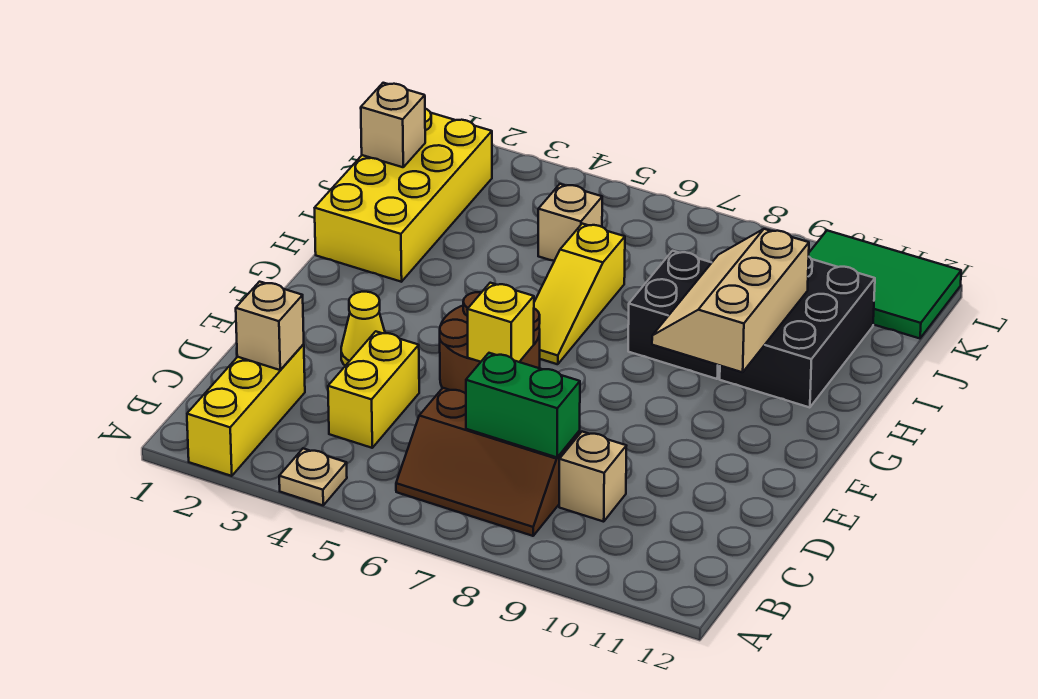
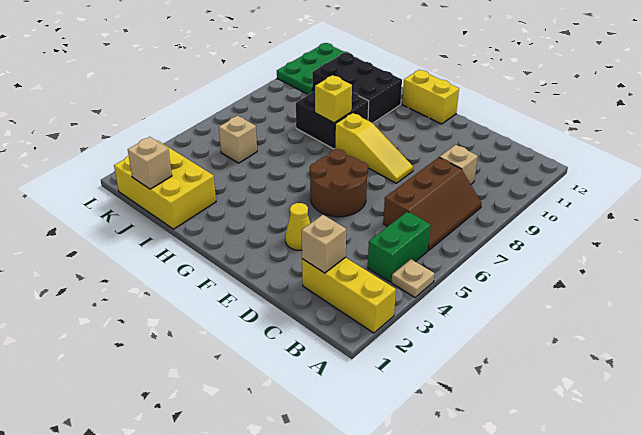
yellow 1x2 brick [328,331,419,448] -> yellow 1x2 brick moved to [402,70,459,124]
green 1x2 brick [466,353,580,457] -> green 1x2 brick moved to [368,212,431,282]
yellow 1x1 brick [467,283,534,362] -> yellow 1x1 brick moved to [315,75,352,123]
yellow 1x3 slope [534,224,625,364] -> yellow 1x3 slope moved to [335,113,413,183]
tan 2x3 slope [652,229,809,372] -> none
yellow 2x4 brick [315,109,492,282] -> yellow 2x3 brick [114,141,216,229]
green 2x3 tile [809,230,961,338] -> green 2x3 plate [277,43,349,94]

